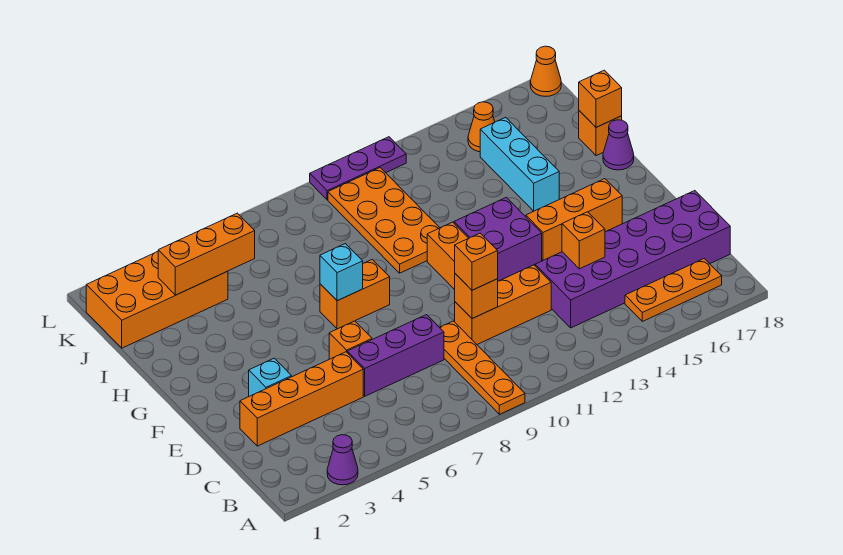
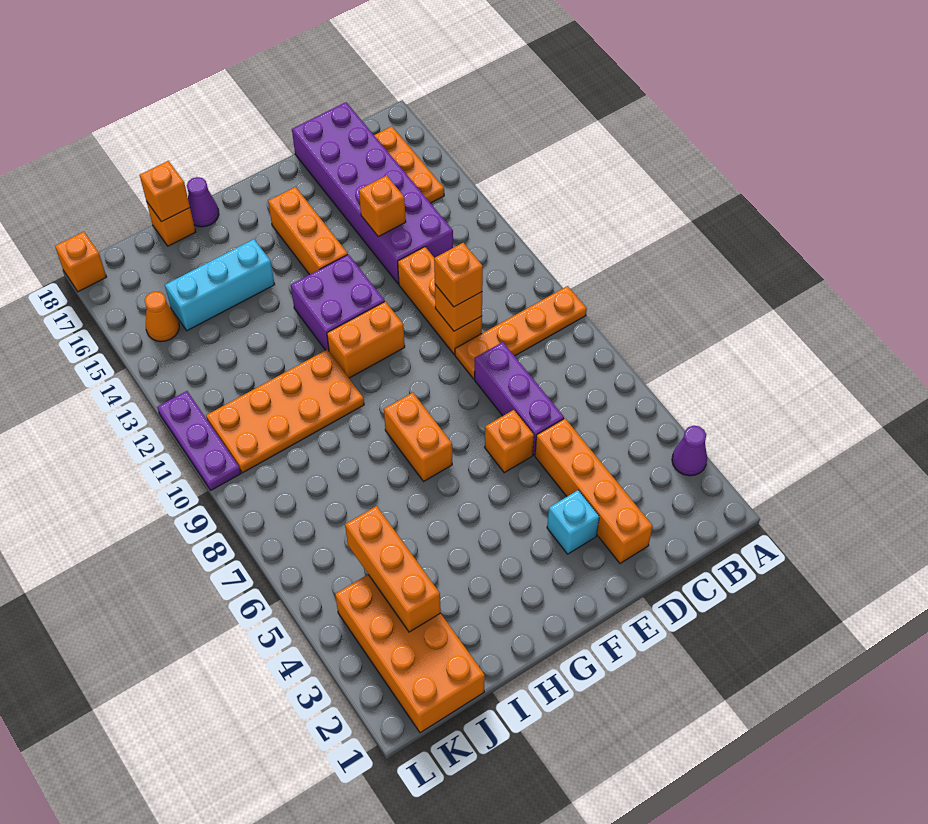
cyan 1x1 brick [320,244,363,301] -> none
orange 1x1 cone [530,46,561,96] -> orange 1x1 brick [55,232,106,292]

